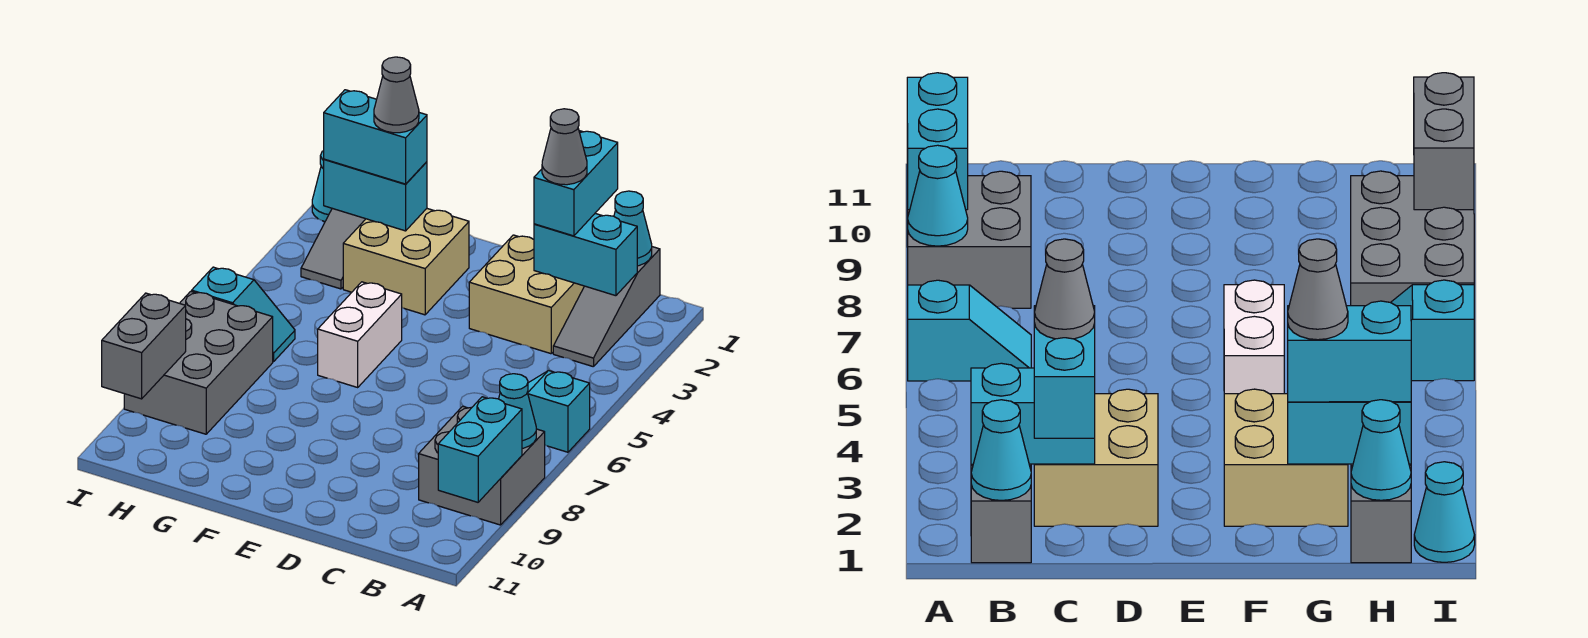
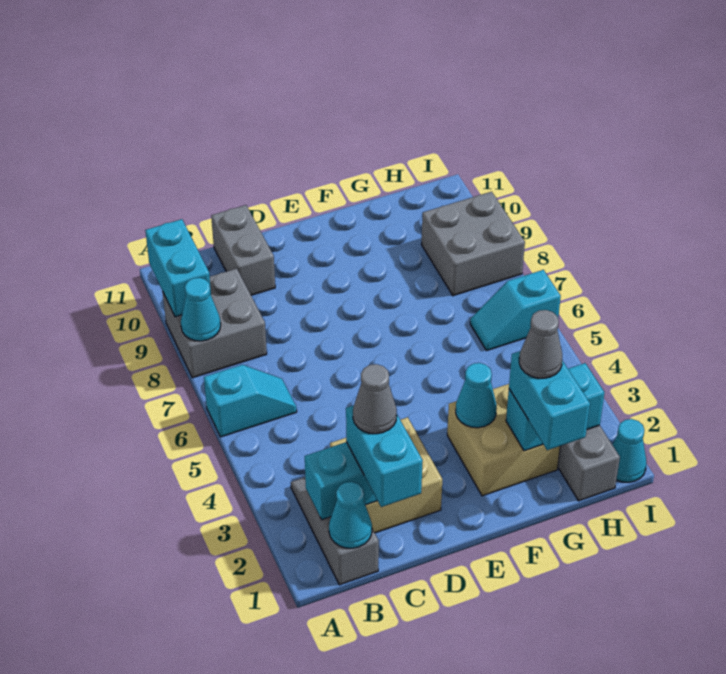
white 1x2 brick [318,282,402,387] -> none
cyan 1x2 brick [324,90,427,184] -> cyan 1x2 brick turned to [509,351,590,450]
cyan 1x1 cone [1351,400,1411,500] -> cyan 1x1 cone moved to [456,363,497,428]
grey 2x3 brick [124,291,273,434] -> grey 2x2 brick [421,192,525,296]
grey 1x2 brick [102,293,186,399] -> grey 1x2 brick moved to [211,205,275,295]

